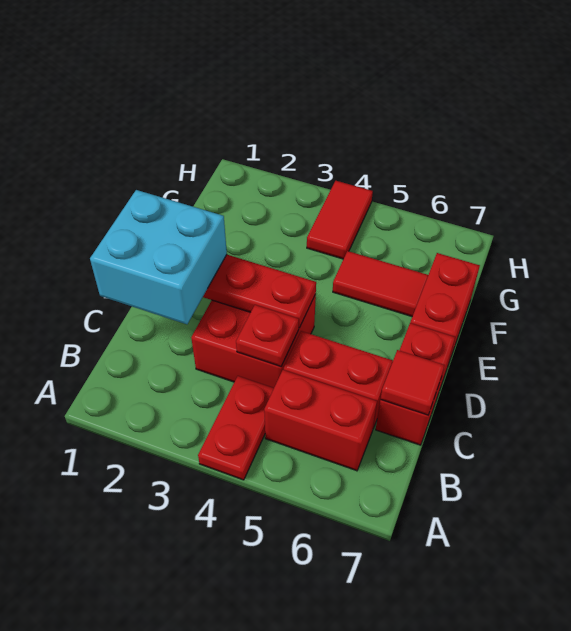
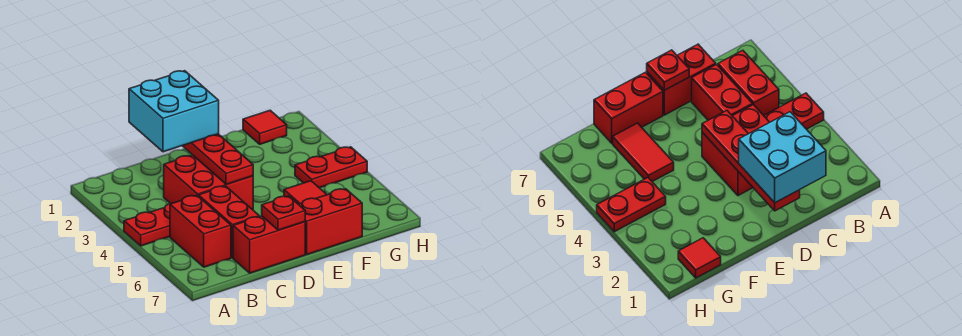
red 1x1 plate [236,305,299,367] -> red 1x1 plate moved to [262,196,305,230]
red 1x1 tile [381,350,445,415] -> red 1x1 tile moved to [243,110,287,144]
red 1x2 tile [307,181,373,259] -> red 1x2 plate [295,147,367,188]

